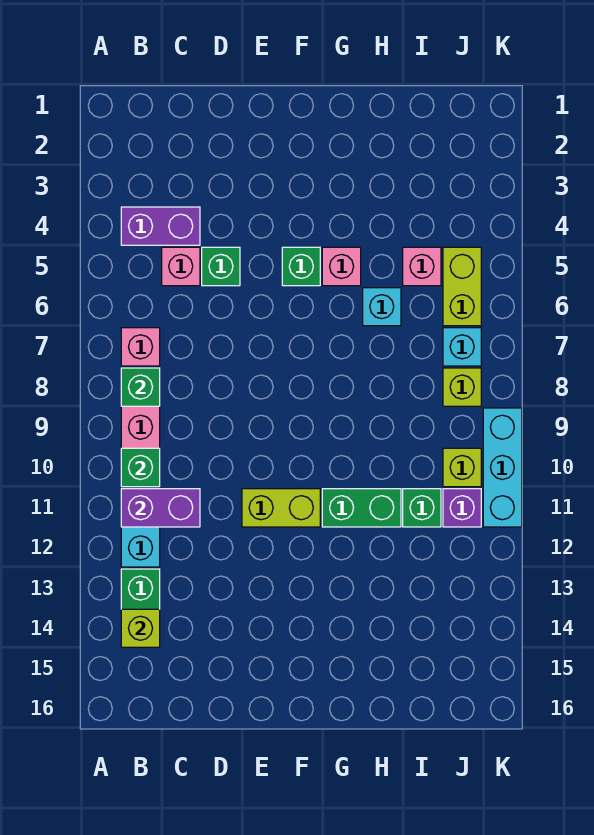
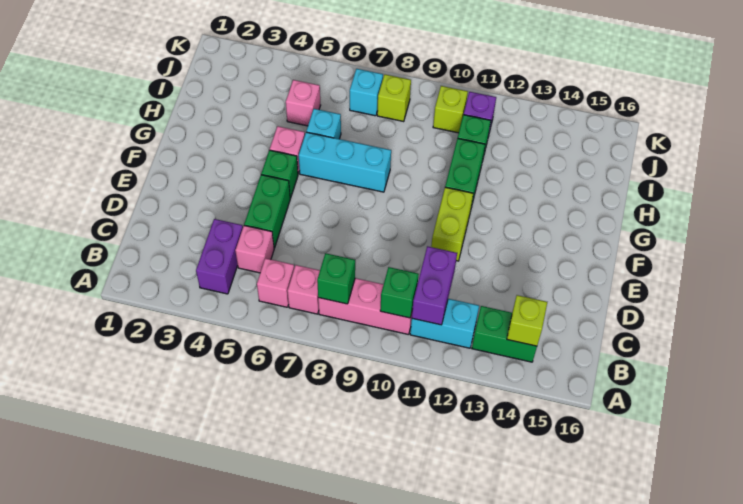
none -> pink 1x1 brick [257,258,294,307]
green 1x1 brick [202,247,240,286] -> green 1x2 brick [244,175,290,248]
lime 1x2 brick [443,247,481,326] -> none
cyan 1x3 brick [483,408,522,527] -> cyan 1x3 brick moved to [299,132,391,192]

